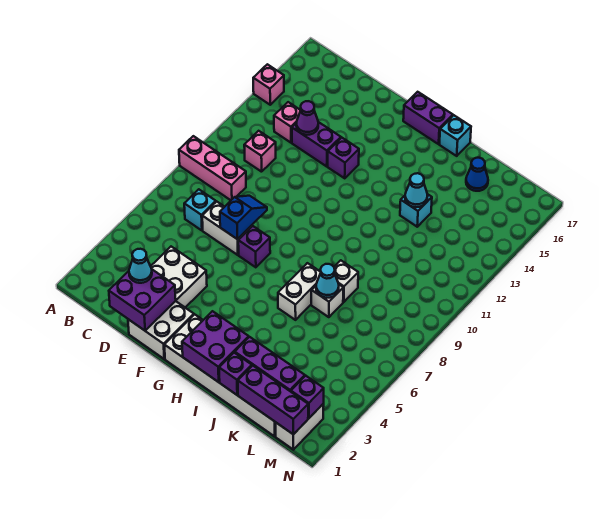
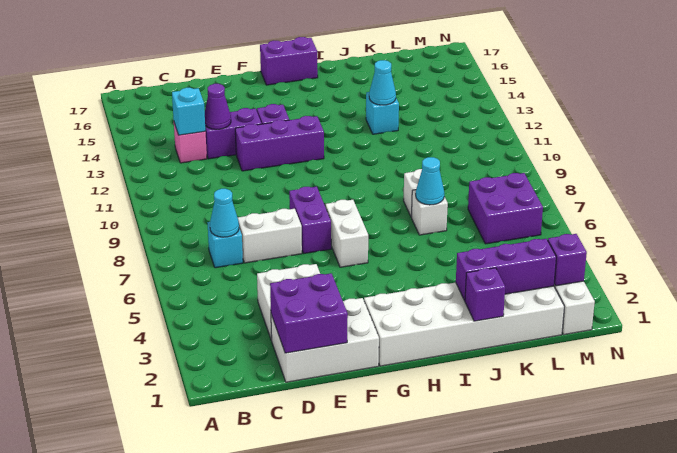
pink 1x3 brick [179,136,246,200] -> none
pink 1x1 brick [253,64,284,105] -> none
pink 1x1 brick [244,131,276,172] -> none
cyan 1x1 cone [129,249,152,283] -> cyan 1x1 cone moved to [210,189,239,237]
white 2x2 brick [128,301,194,359] -> white 2x3 brick [271,298,379,382]
blue 1x2 slope [220,196,267,239] -> none
purple 1x1 brick [238,226,270,267] -> purple 1x2 brick [289,187,331,253]
purple 2x2 brick [182,311,249,382] -> purple 2x2 brick moved to [468,173,543,244]
white 1x2 brick [278,263,321,320] -> white 1x2 brick moved to [326,200,368,267]
cyan 1x1 brick [439,115,471,156] -> cyan 1x1 brick moved to [172,88,205,135]
purple 1x3 brick [238,365,308,434] -> purple 1x3 brick moved to [235,116,324,171]
blue 1x1 cone [466,158,488,191] -> none

